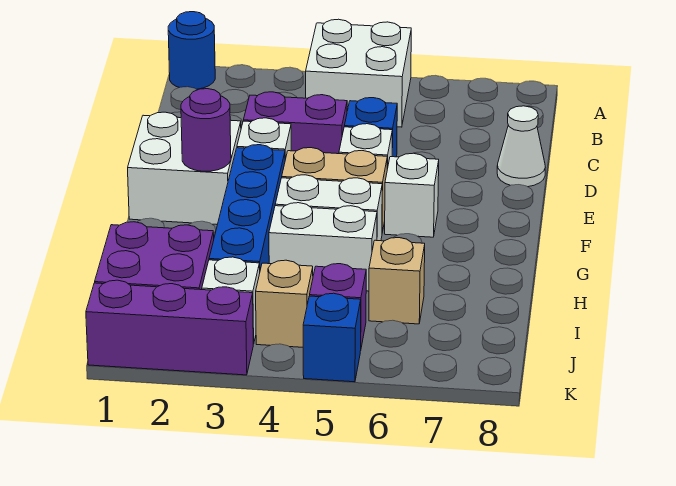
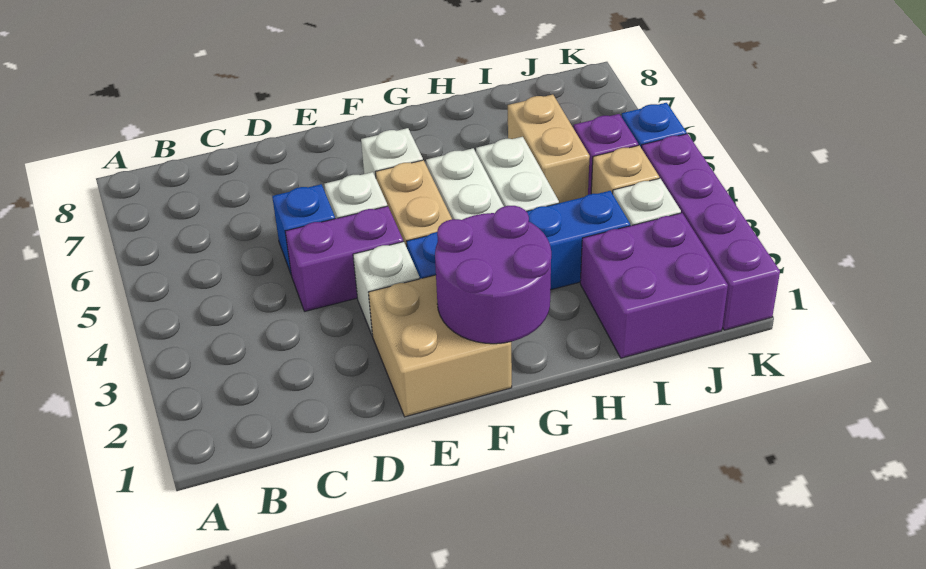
blue 1x1 round brick [168,12,215,89] -> none
white 2x2 brick [306,19,411,127] -> none
purple 1x2 brick [243,92,347,154] -> purple 1x2 brick turned to [285,206,403,311]
white 1x1 cone [497,106,545,187] -> none
white 2x2 brick [128,112,241,225] -> tan 2x2 brick [369,275,512,417]
purple 1x1 round brick [181,89,231,171] -> purple 2x2 round brick [435,206,551,344]
tan 1x1 brick [369,238,425,324] -> tan 1x2 brick [508,95,590,203]
purple 1x3 brick [86,280,253,375] -> purple 1x4 brick [641,134,780,330]

